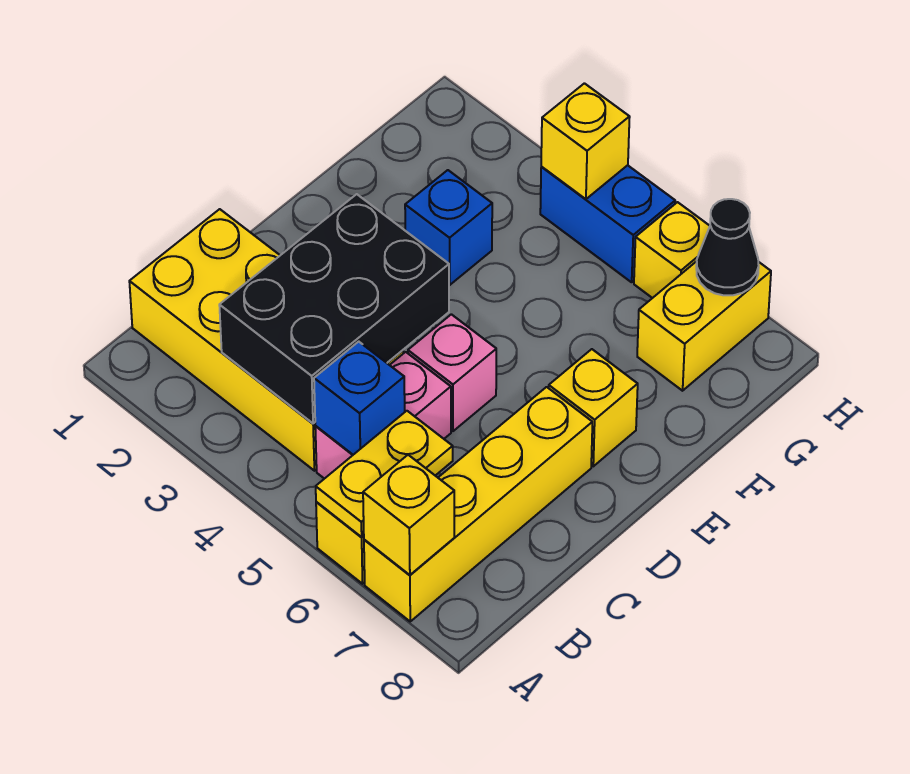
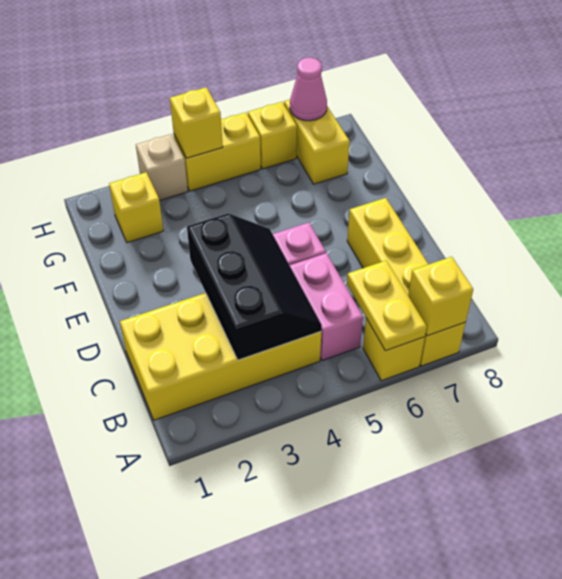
black 2x3 brick [219,194,449,423] -> black 2x3 slope [187,213,322,360]
blue 1x1 brick [314,342,405,455] -> none
yellow 1x1 brick [549,349,638,466] -> yellow 1x1 brick moved to [109,172,163,243]
blue 1x1 brick [405,170,492,285] -> none
none -> tan 1x1 brick [136,134,188,201]
blue 1x2 brick [540,165,675,282] -> yellow 1x2 brick [174,112,261,191]
black 1x1 cone [696,199,759,295] -> pink 1x1 cone [290,58,327,121]

